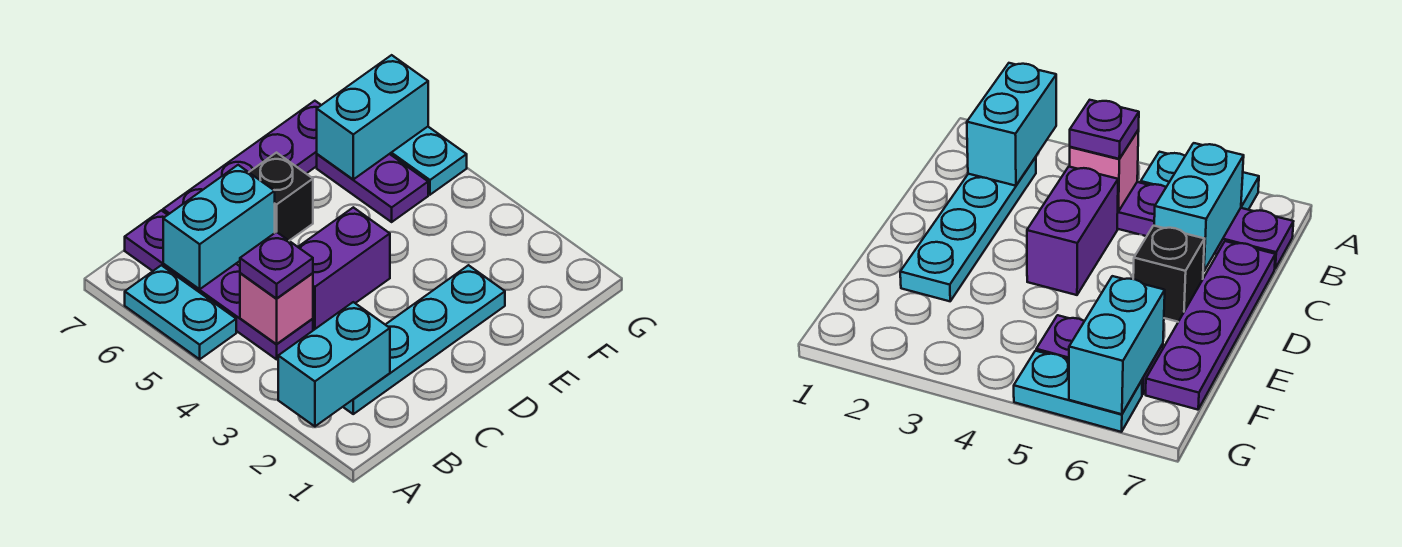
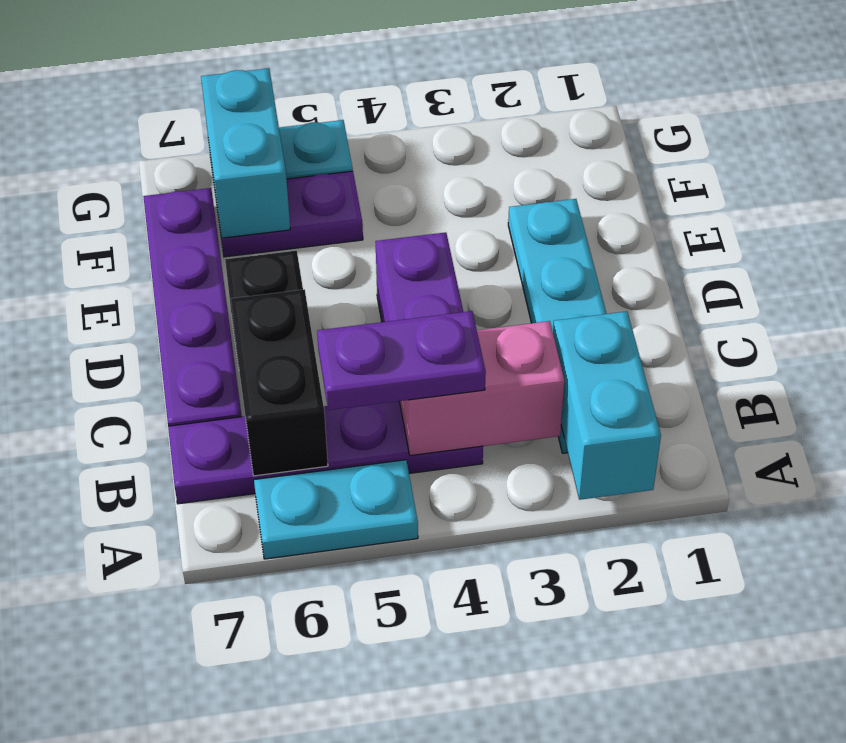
pink 1x1 brick [240,273,313,344] -> pink 1x2 brick [399,321,564,456]
purple 1x1 plate [240,232,313,299] -> purple 1x2 plate [317,311,486,410]
cyan 1x2 brick [163,165,275,289] -> black 1x2 brick [231,289,328,476]

